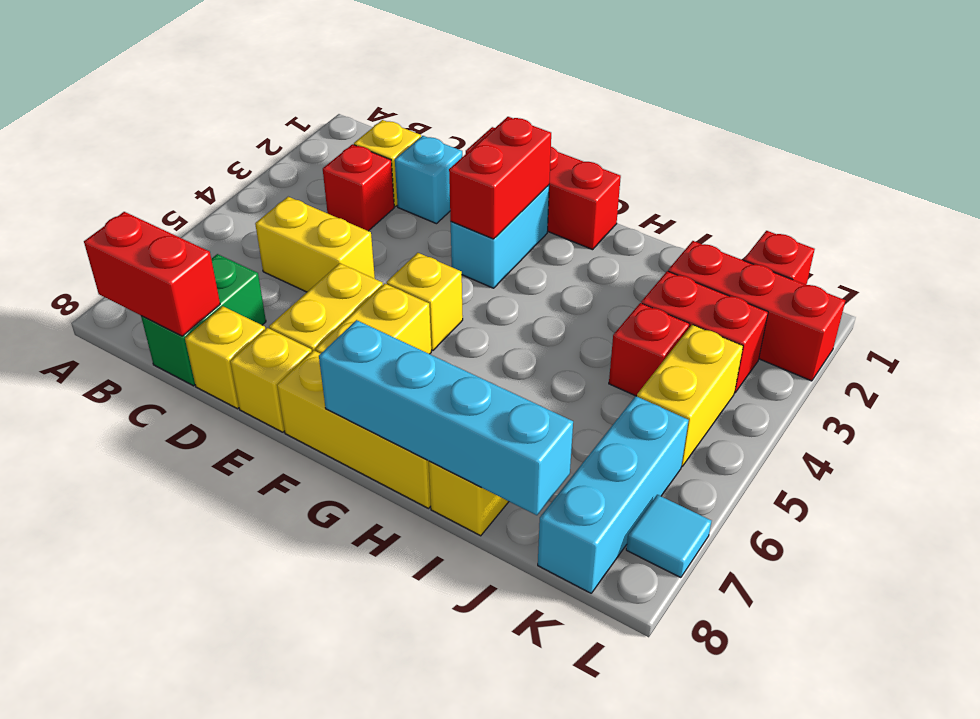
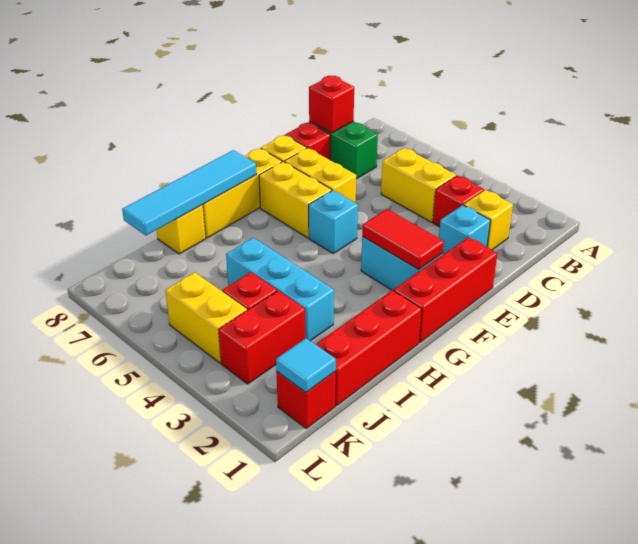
red 1x2 brick [84,212,220,336] -> red 1x1 brick [309,76,354,133]
yellow 1x2 brick [255,197,375,292] -> yellow 1x2 brick turned to [381,148,456,222]
yellow 1x1 brick [185,306,265,409] -> red 1x1 brick [285,122,331,160]
red 1x2 brick [449,117,551,239] -> red 1x2 tile [362,209,444,270]
yellow 1x1 brick [387,253,463,351] -> cyan 1x1 brick [309,190,358,253]
cyan 1x4 brick [319,320,573,515] -> cyan 1x4 tile [122,150,257,235]
red 1x3 brick [668,241,845,381] -> red 1x3 brick moved to [315,290,422,406]
cyan 1x3 brick [538,396,689,593] -> cyan 1x3 brick moved to [226,238,334,341]
cyan 1x1 tile [626,495,711,578] -> cyan 1x1 tile moved to [276,338,336,392]

